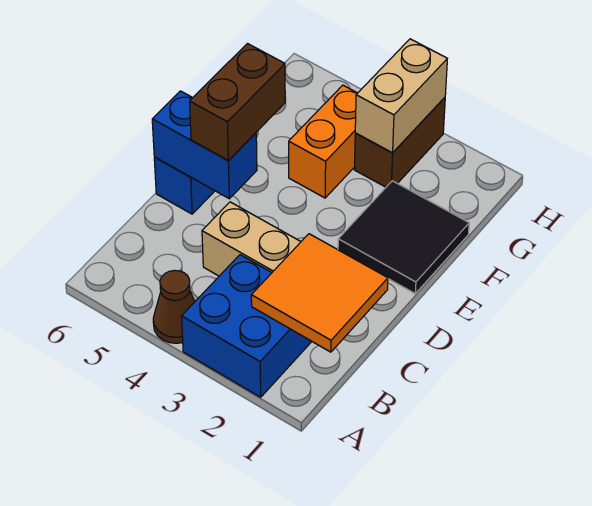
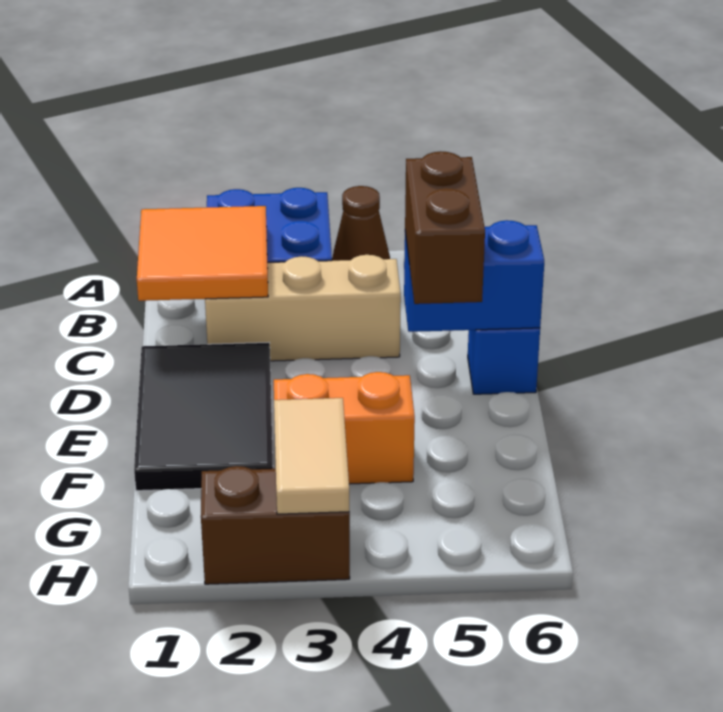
black 2x2 tile [338,181,469,293] -> black 2x3 tile [134,342,273,491]
orange 1x2 brick [289,85,357,198] -> orange 1x2 brick turned to [274,372,415,484]
brown 1x2 brick [354,98,445,187] -> brown 1x2 brick turned to [201,466,350,584]
tan 1x2 brick [355,39,447,153] -> tan 1x2 tile [274,398,349,514]

